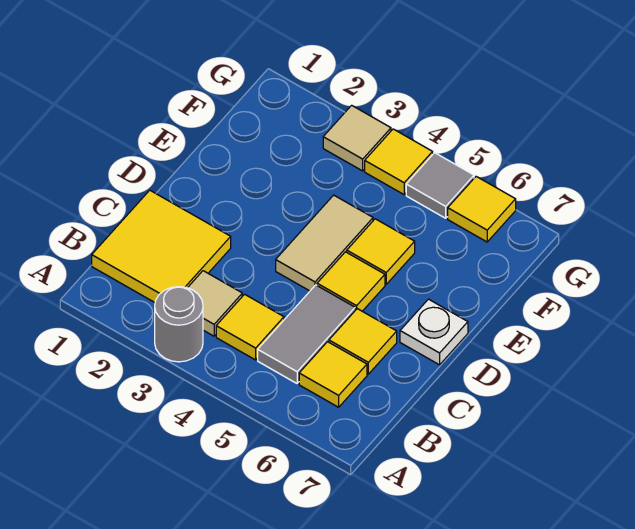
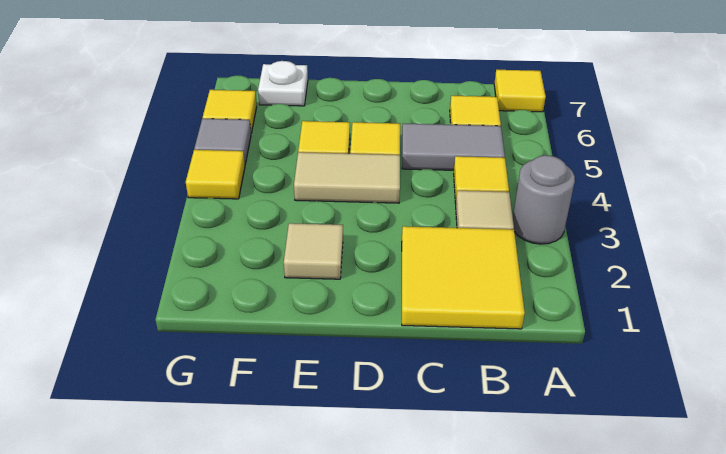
yellow 1x1 tile [329,309,397,374] -> yellow 1x1 tile moved to [494,70,546,112]
white 1x1 plate [400,299,468,365] -> white 1x1 plate moved to [258,61,308,106]
tan 1x1 tile [323,105,391,171] -> tan 1x1 tile moved to [284,223,343,279]

